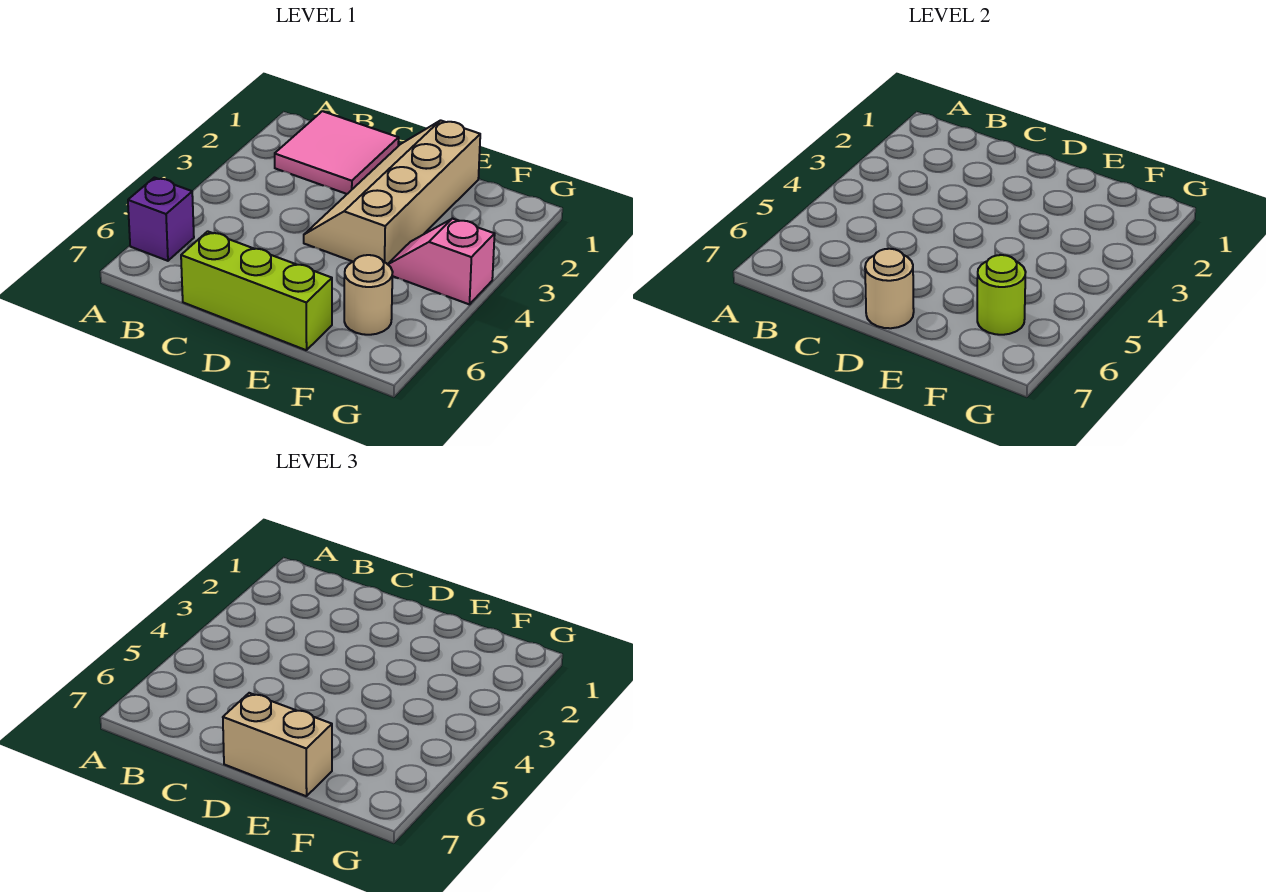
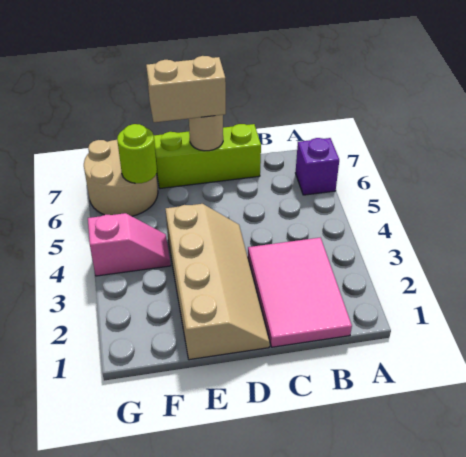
pink 2x2 tile [275,111,399,194] -> pink 2x3 tile [248,238,352,347]
tan 1x1 round brick [344,255,393,335] -> tan 2x2 round brick [84,140,158,216]

